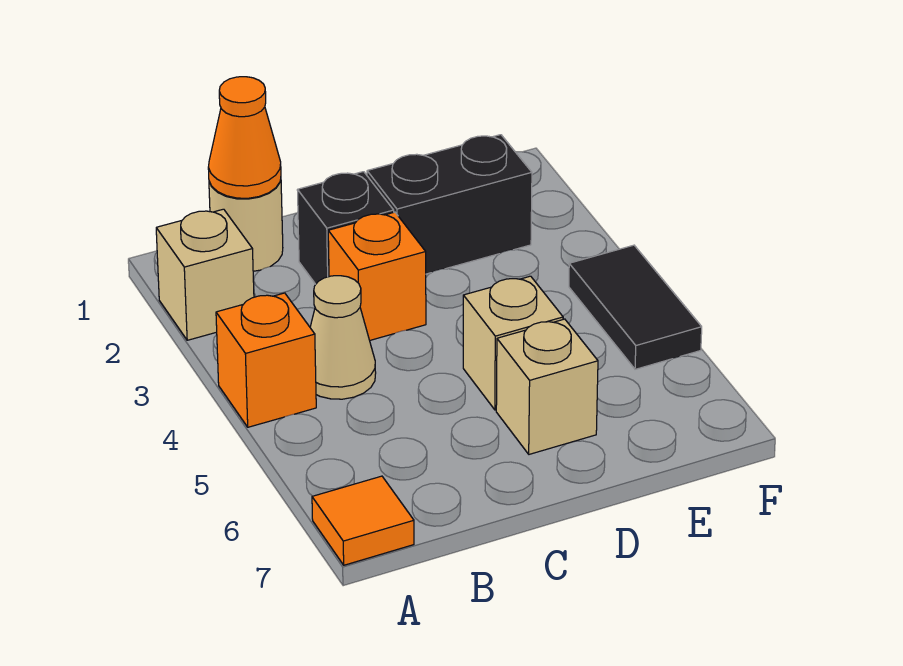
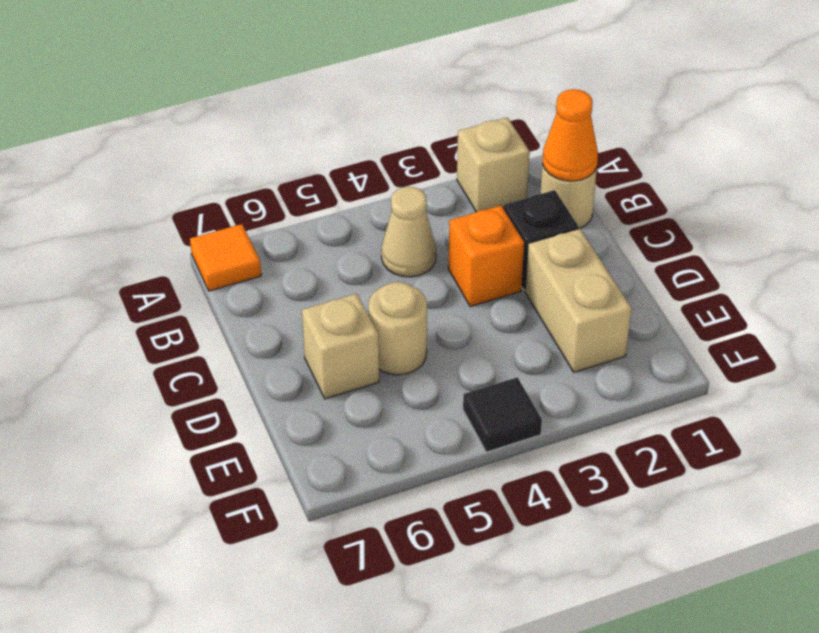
orange 1x1 brick [216,293,316,427] -> none
black 1x2 brick [367,135,532,274] -> tan 1x2 brick [525,228,631,372]
tan 1x1 brick [463,276,563,410] -> tan 1x1 round brick [368,282,427,375]
black 1x2 tile [569,245,702,369] -> black 1x1 tile [463,377,542,452]

